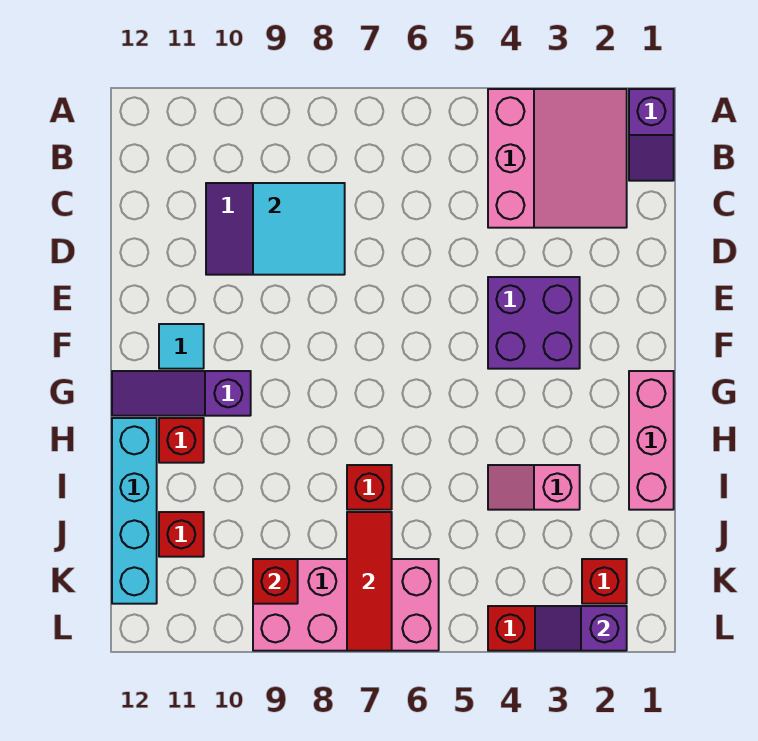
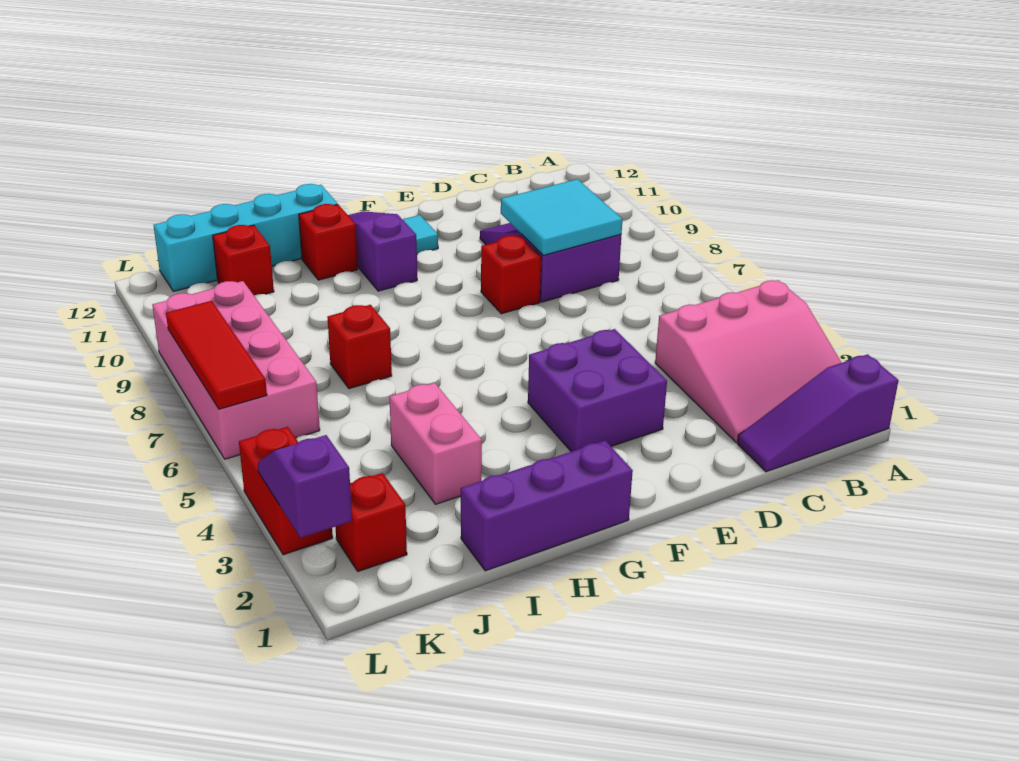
purple 1x2 slope [629,89,674,181] -> purple 1x3 slope [738,354,899,472]
pink 1x3 brick [629,371,674,510] -> purple 1x3 brick [461,441,633,571]
pink 1x2 slope [488,465,580,510] -> pink 1x2 brick [389,383,482,504]
red 1x3 tile [347,512,392,651] -> red 1x3 tile turned to [166,301,267,409]
red 1x1 brick [253,559,298,604] -> red 1x1 brick moved to [481,236,541,314]

